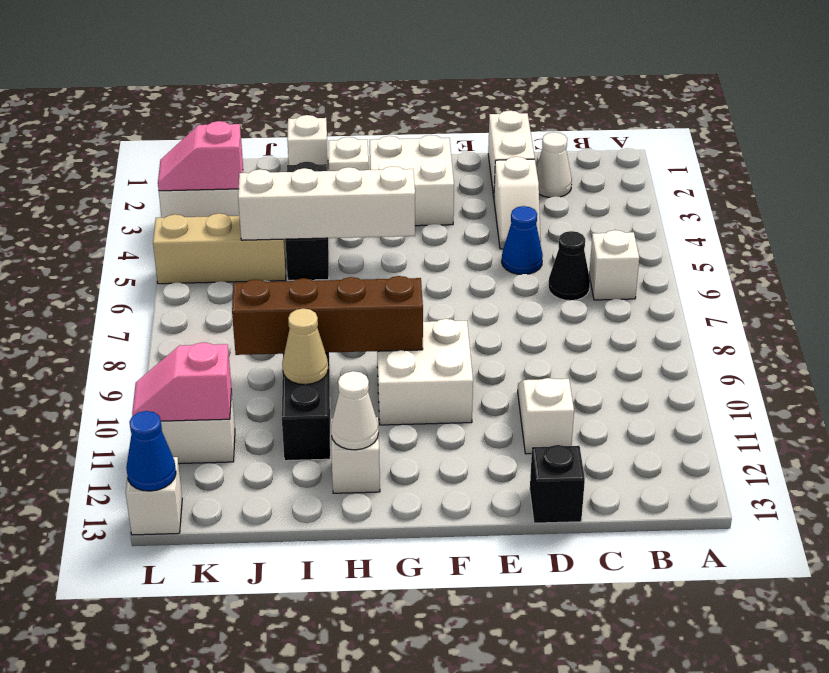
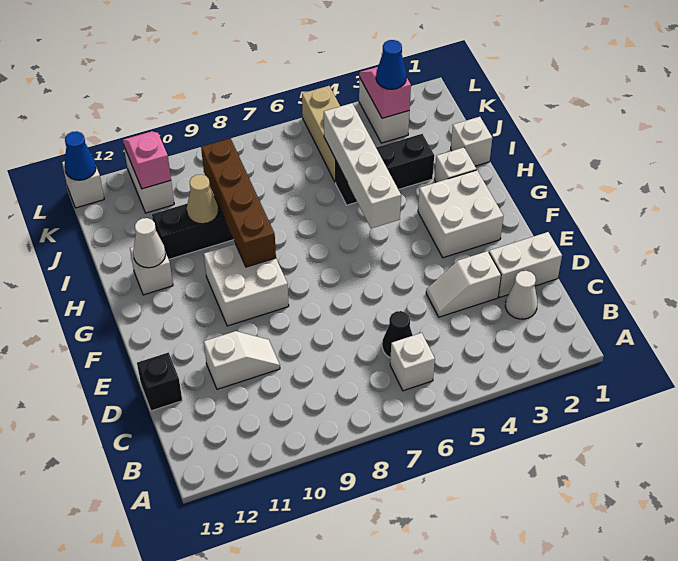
blue 1x1 cone [502,206,543,274] -> blue 1x1 cone moved to [376,40,406,89]

